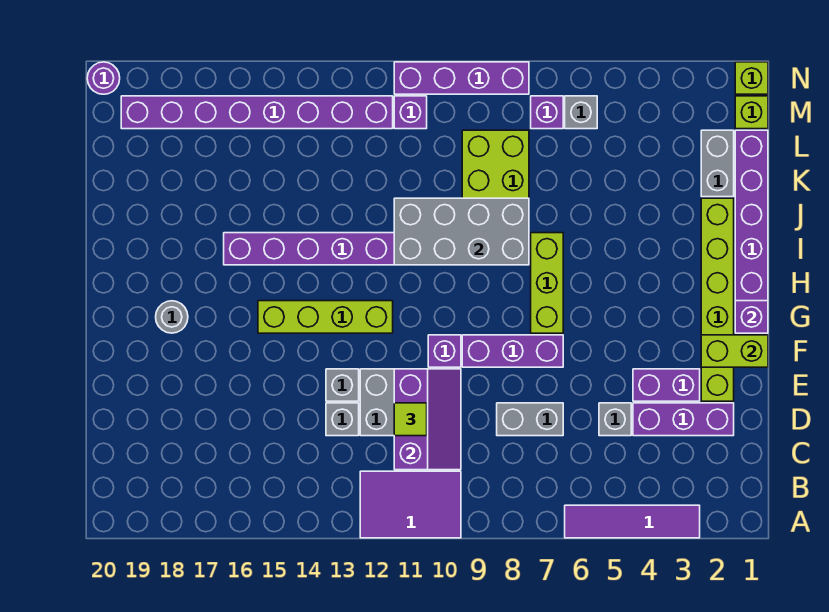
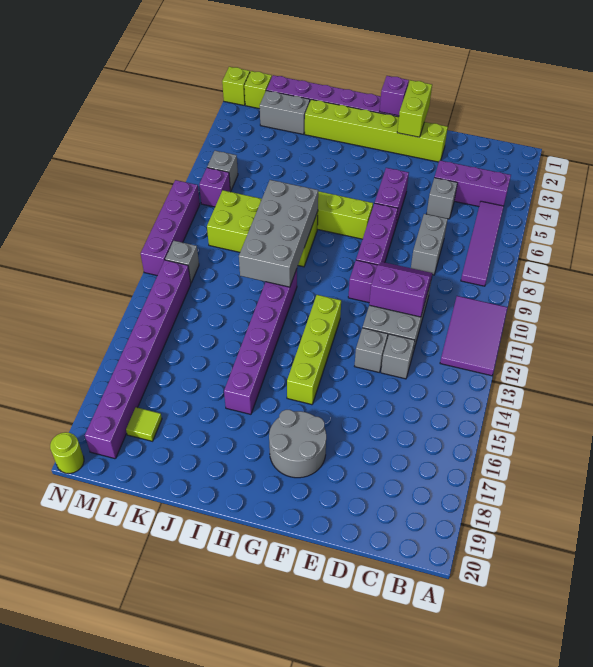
purple 1x4 tile [565,505,700,538] -> purple 1x4 tile moved to [461,201,504,286]
purple 2x3 slope [394,369,461,470] -> purple 2x2 slope [369,262,432,317]
purple 1x3 brick [633,403,734,436] -> purple 1x3 brick turned to [435,160,511,207]
lime 1x1 tile [394,403,427,436] -> lime 1x1 tile moved to [126,407,162,441]
purple 1x2 brick [633,369,700,401] -> purple 1x2 brick moved to [375,168,409,225]
grey 1x1 round brick [156,301,188,333] -> grey 2x2 round brick [269,410,326,478]
purple 1x1 brick [394,96,427,129] -> grey 1x1 brick [165,241,199,283]
purple 1x1 round brick [87,62,120,94] -> lime 1x1 round brick [50,432,84,474]

